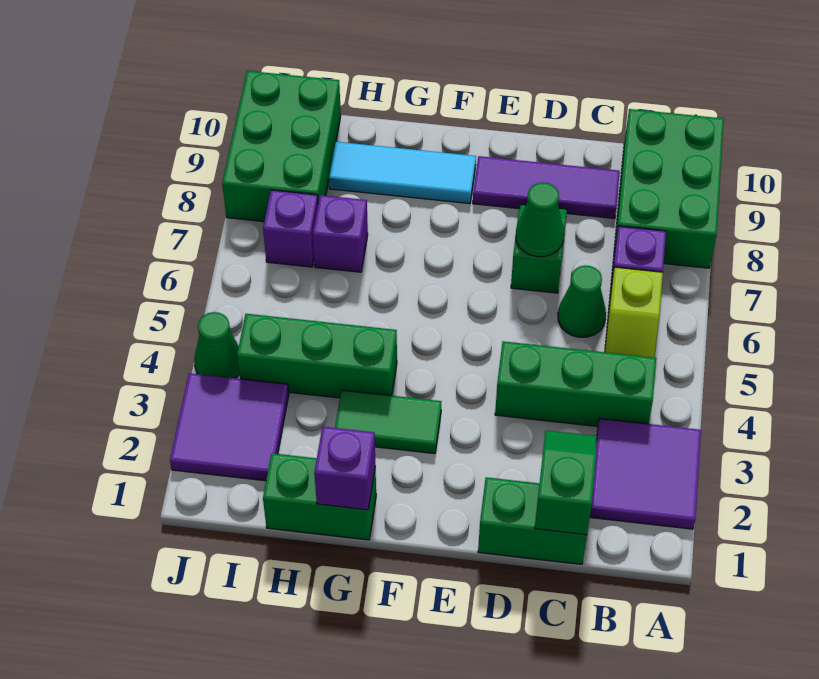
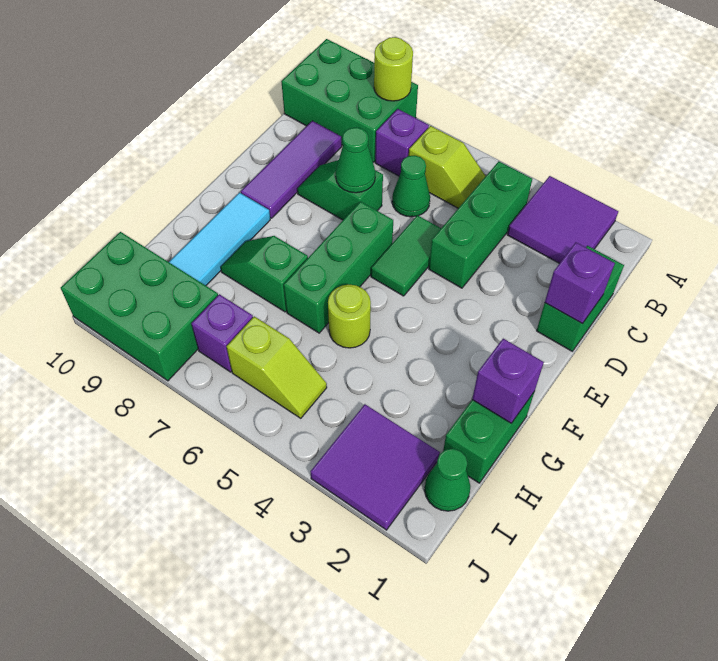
none -> lime 1x1 round brick [374,37,413,101]
green 1x2 slope [535,431,597,535] -> green 1x2 slope moved to [221,236,308,312]
green 1x2 tile [335,390,441,454] -> green 1x2 tile moved to [371,215,441,296]
green 1x3 brick [237,314,397,398] -> green 1x3 brick moved to [284,202,393,333]
none -> lime 1x1 round brick [328,285,371,348]
purple 1x1 brick [313,195,368,272] -> purple 1x1 brick moved to [545,243,615,324]
none -> lime 1x2 slope [227,316,327,418]
green 1x1 cone [194,312,239,378] -> green 1x1 cone moved to [425,449,470,511]

